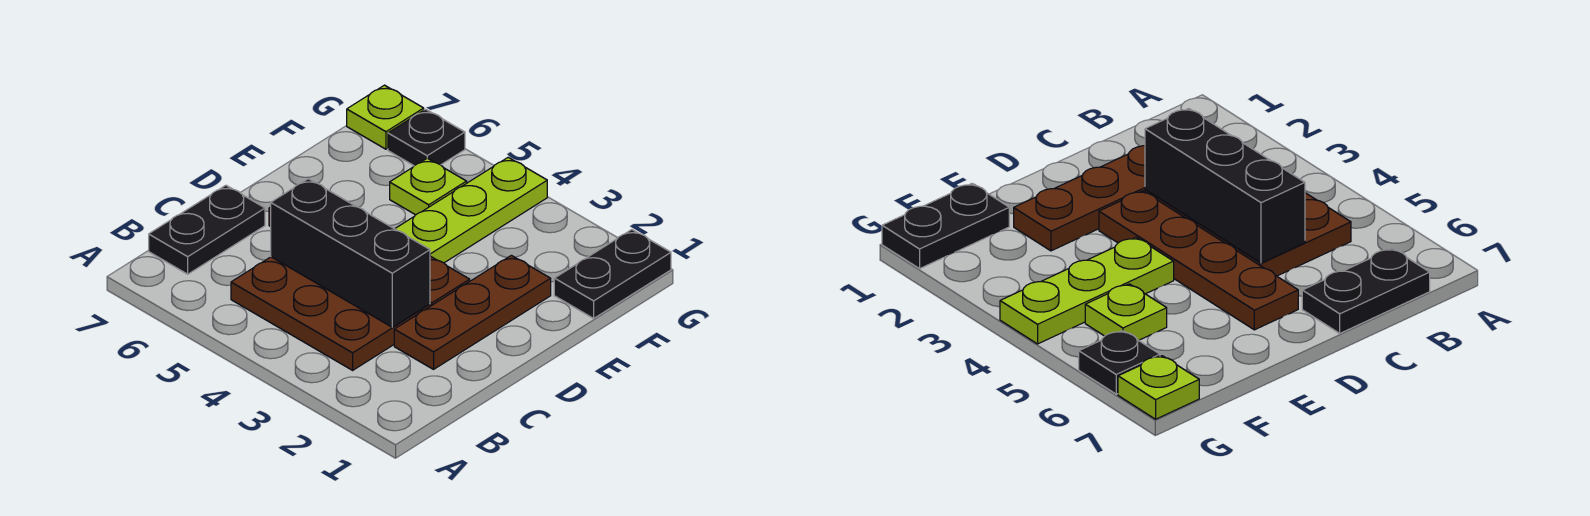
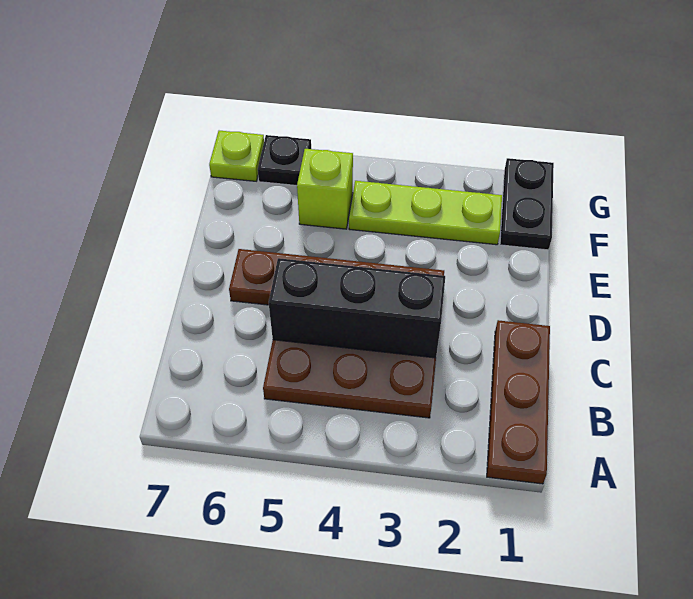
black 1x2 plate [149,185,265,274] -> none
brown 1x3 plate [394,255,551,369] -> brown 1x3 plate moved to [487,320,550,484]
lime 1x3 plate [395,157,547,263] -> lime 1x3 plate turned to [349,181,502,245]
lime 1x1 plate [390,158,467,215] -> lime 1x1 brick [297,149,353,229]

